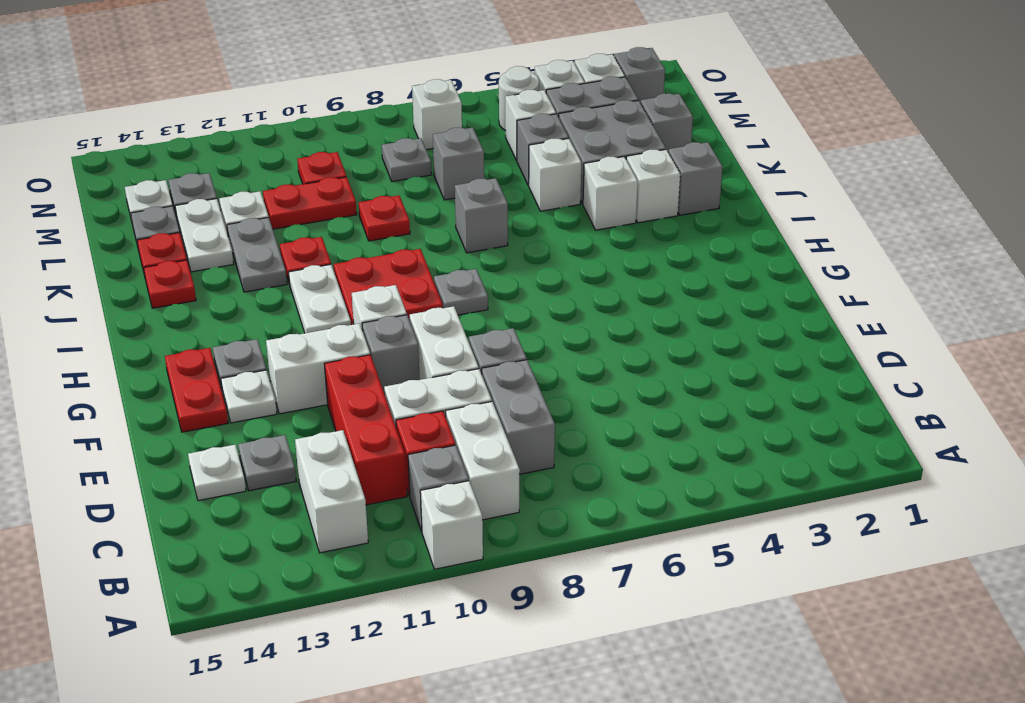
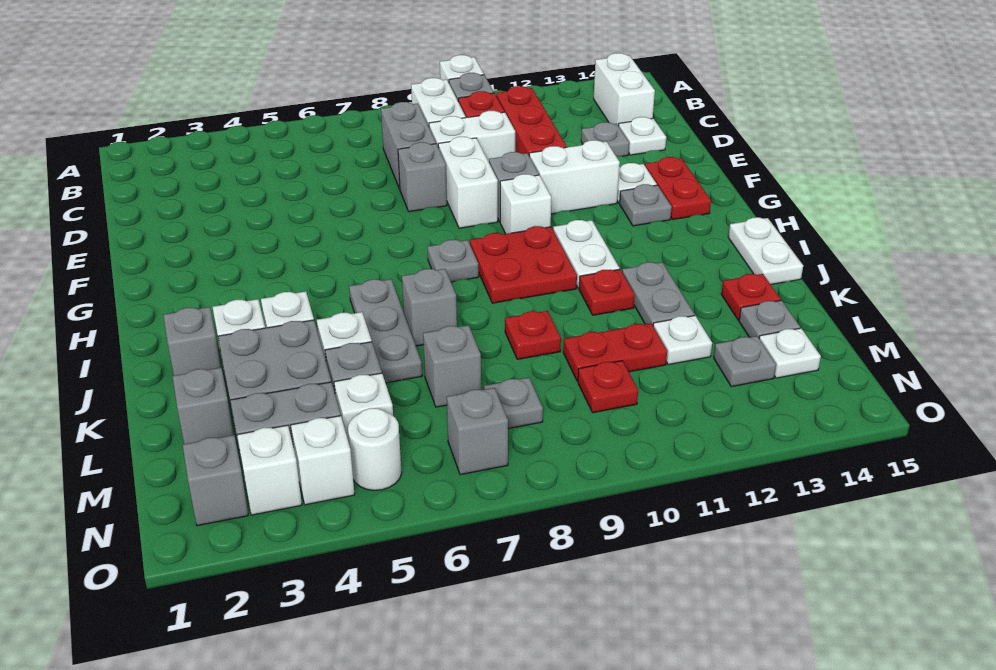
white 1x2 brick [295,430,368,553] -> white 1x2 brick moved to [594,53,655,126]
none -> grey 1x3 plate [349,279,422,383]
red 1x1 plate [144,260,196,308] -> none
white 1x2 plate [175,199,234,272] -> white 1x2 plate moved to [728,217,803,284]
white 1x1 brick [412,79,462,150] -> grey 1x1 brick [447,388,508,475]

